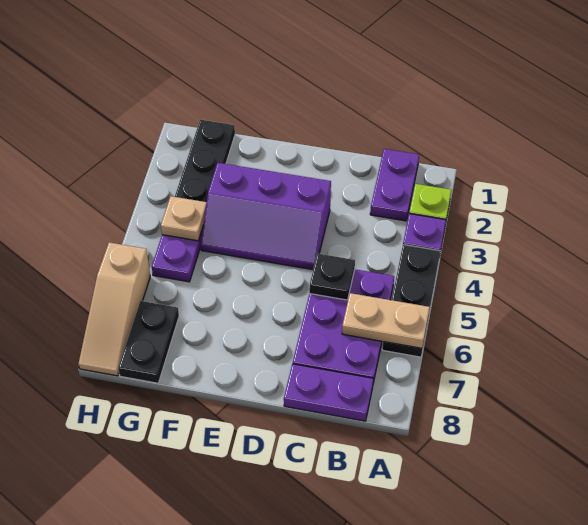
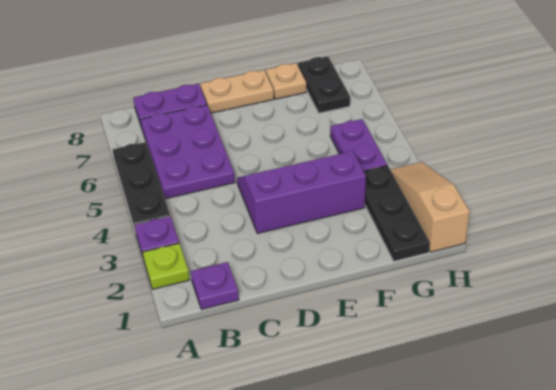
tan 1x2 plate [342,293,430,348] -> tan 1x2 plate moved to [200,70,274,113]
purple 1x2 plate [370,149,419,221] -> purple 1x1 plate [191,262,239,309]
black 1x1 plate [309,253,355,300] -> none
tan 1x1 plate [161,196,207,241] -> tan 1x1 plate moved to [266,63,306,99]
tan 1x3 slope [79,242,150,376] -> tan 1x3 slope moved to [390,162,470,252]

